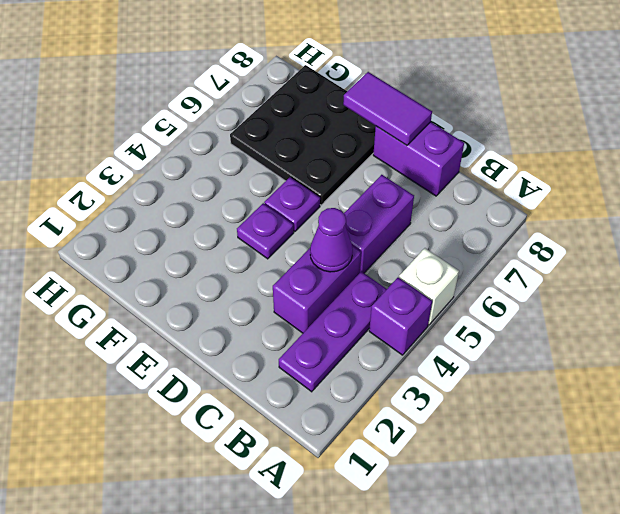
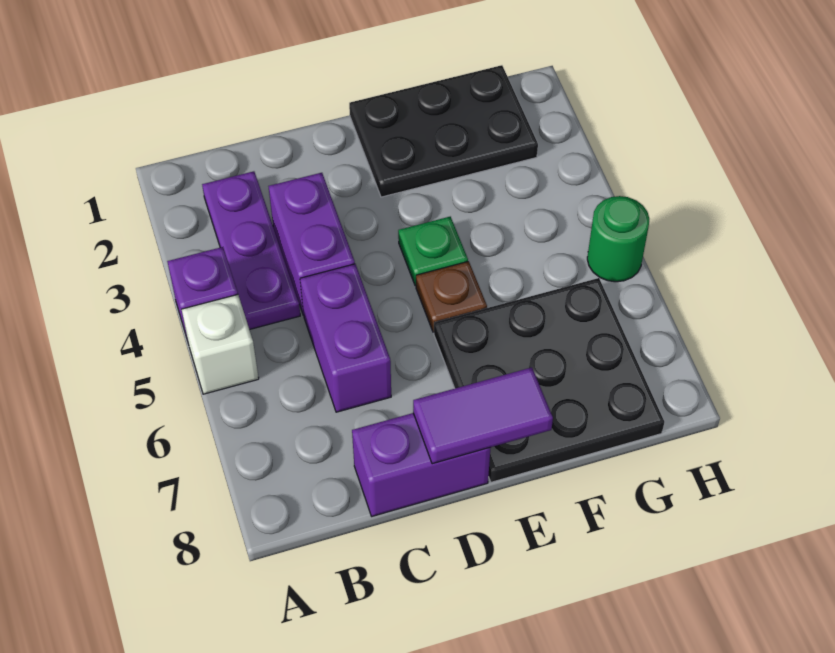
purple 1x1 cone [310,208,353,272] -> none
none -> black 2x3 plate [349,65,538,197]
purple 1x1 plate [237,203,294,259] -> green 1x1 plate [398,217,468,286]
purple 1x1 plate [264,177,320,232] -> brown 1x1 plate [416,261,487,332]
none -> green 1x1 round brick [587,196,649,282]

